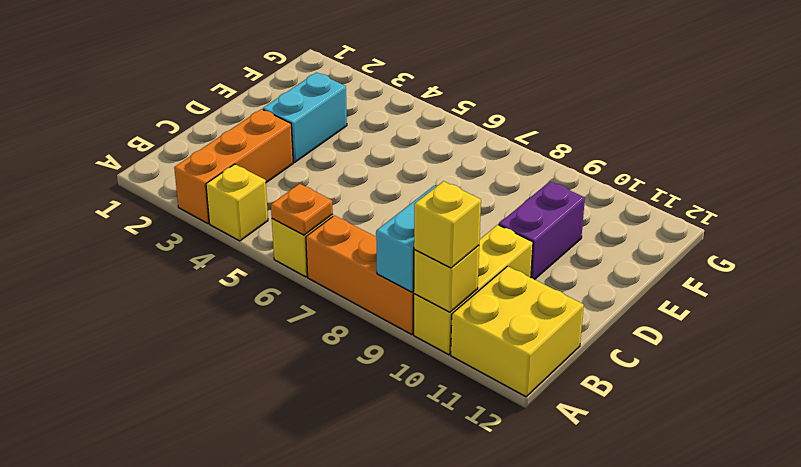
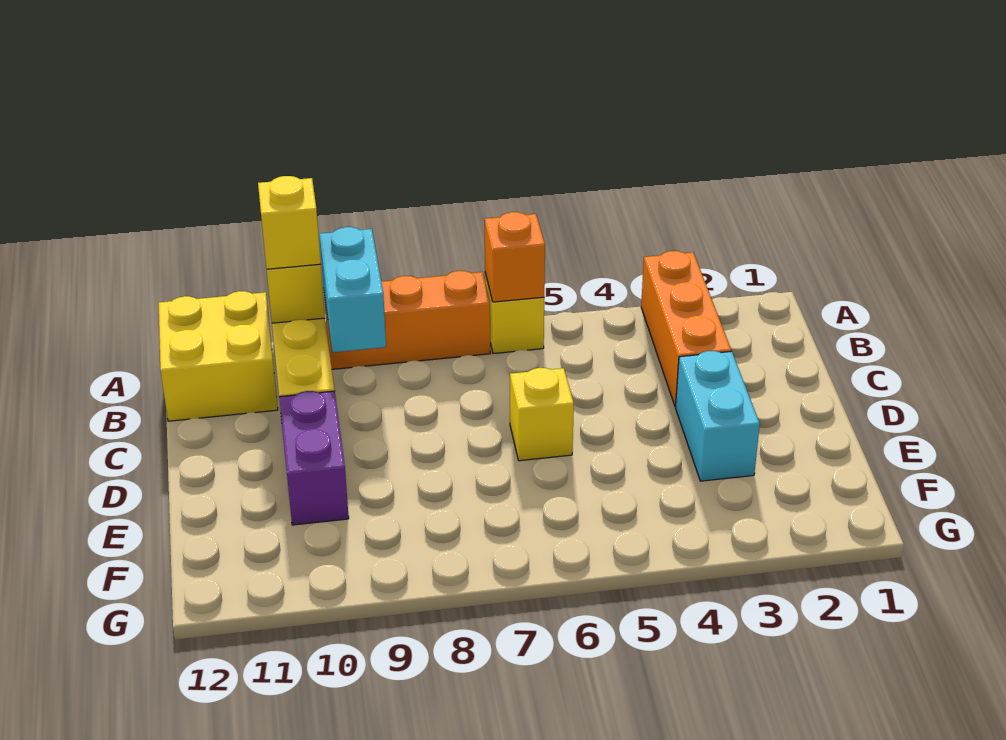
yellow 1x1 brick [206,164,268,241] -> yellow 1x1 brick moved to [510,368,574,461]
orange 1x1 plate [271,184,333,235] -> orange 1x1 brick [485,212,545,302]

